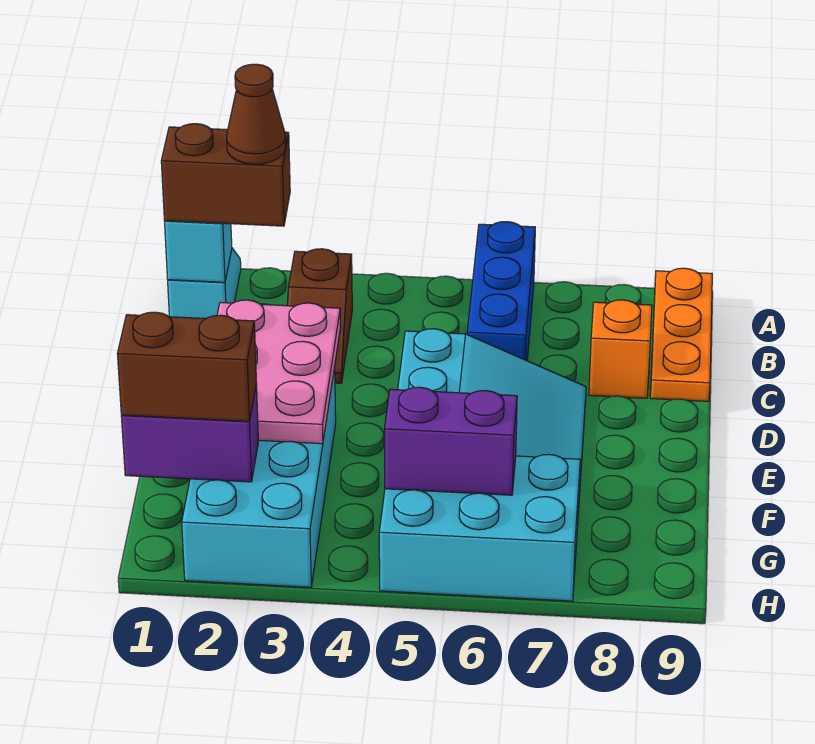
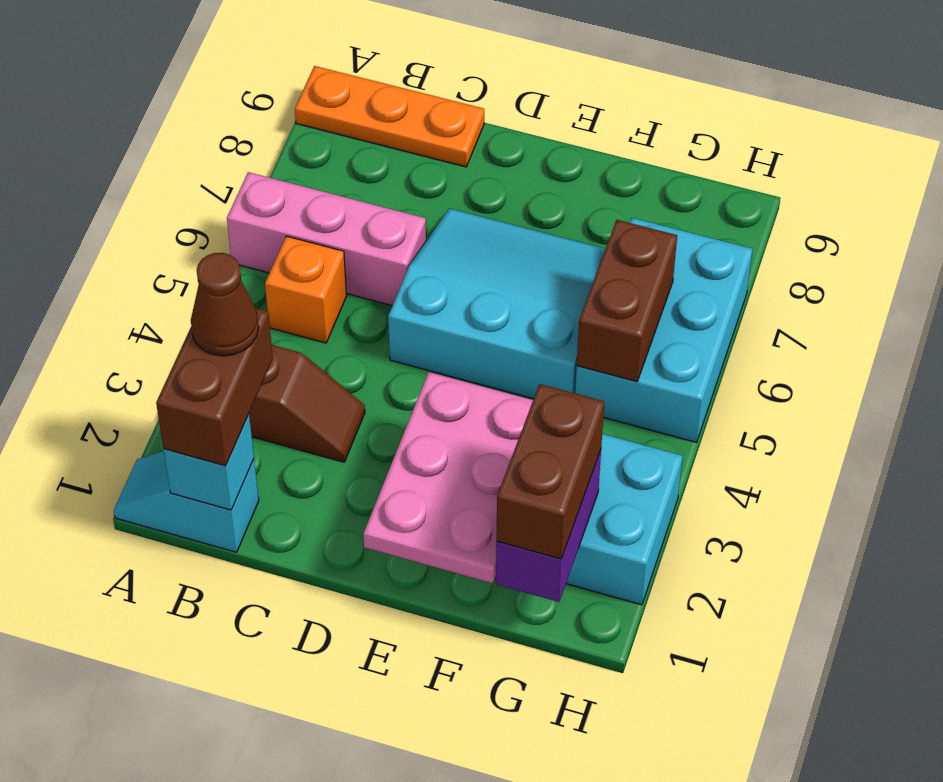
blue 1x3 brick [467,222,535,361] -> pink 1x3 brick [227,172,426,306]
orange 1x1 brick [589,300,652,398] -> orange 1x1 brick moved to [265,236,347,343]
pink 2x3 plate [217,300,341,444] -> pink 2x3 plate turned to [363,372,533,583]
purple 1x2 brick [385,387,517,495] -> brown 1x2 brick [577,220,677,382]

